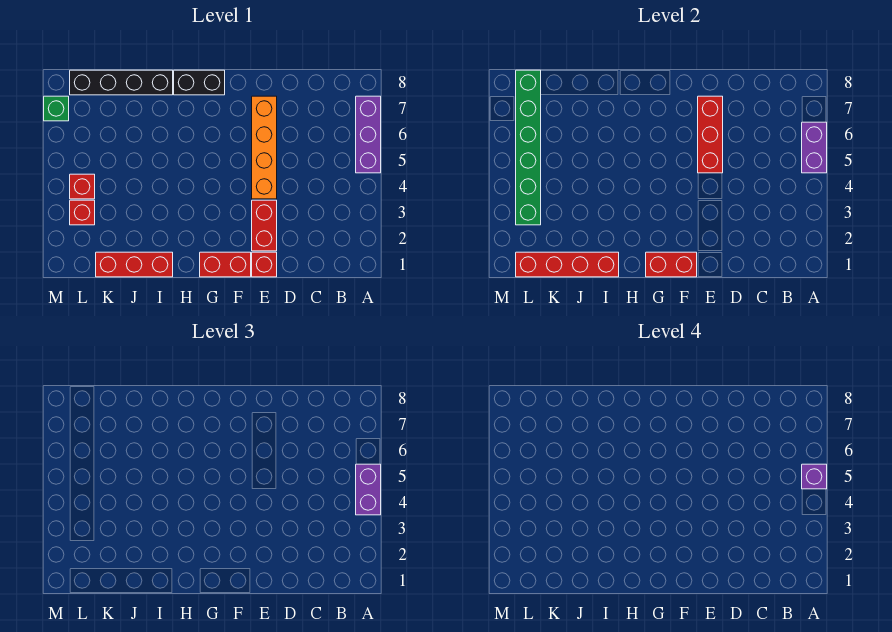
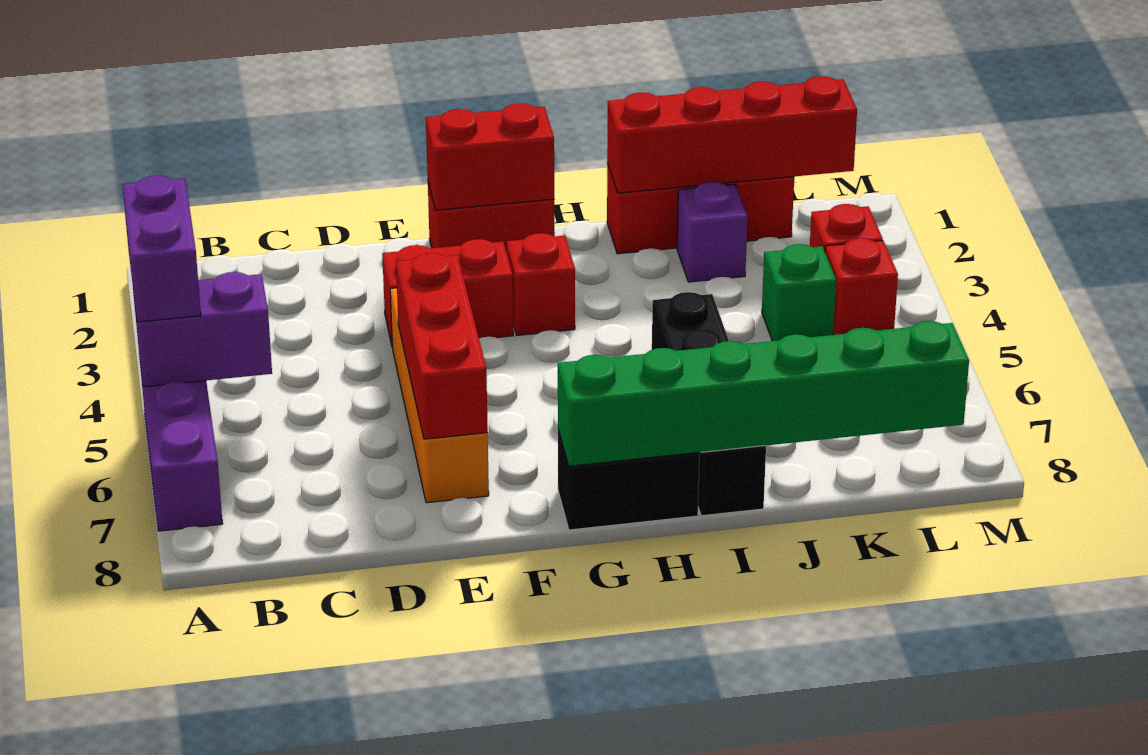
purple 1x2 brick [802,122,827,173] -> purple 1x2 brick turned to [133,272,272,387]
purple 1x1 brick [802,464,827,489] -> purple 1x1 brick moved to [677,182,747,282]
red 1x1 brick [252,252,277,277] -> red 1x1 brick moved to [506,233,575,335]
red 1x2 brick [252,200,277,251] -> red 1x2 brick turned to [382,239,513,348]
black 1x4 brick [70,70,173,95] -> black 1x4 brick turned to [652,292,766,516]
green 1x6 brick [516,70,541,225] -> green 1x6 brick turned to [558,321,969,466]
green 1x1 brick [44,96,69,121] -> green 1x1 brick moved to [762,244,836,341]

